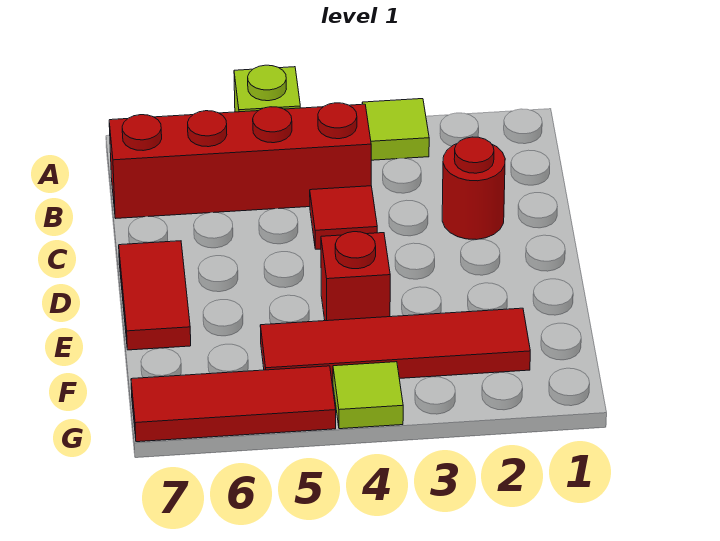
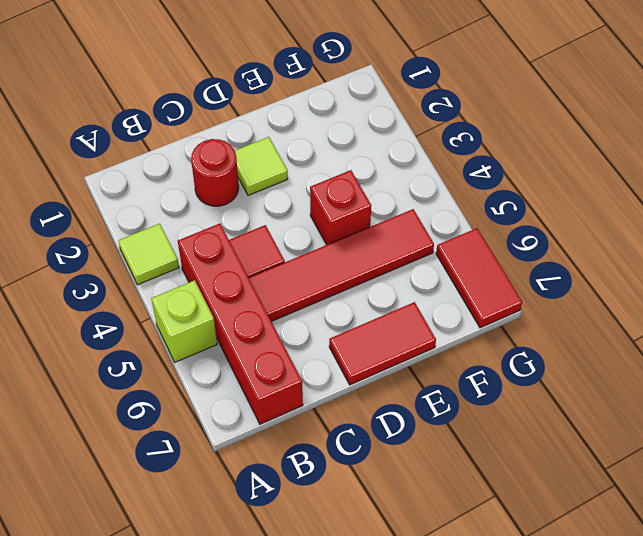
red 1x4 tile [260,308,530,383] -> red 1x4 tile turned to [249,209,434,321]
lime 1x1 tile [333,362,403,429] -> lime 1x1 tile moved to [235,137,288,195]
red 1x3 tile [131,366,336,442] -> red 1x2 tile [436,228,522,328]

